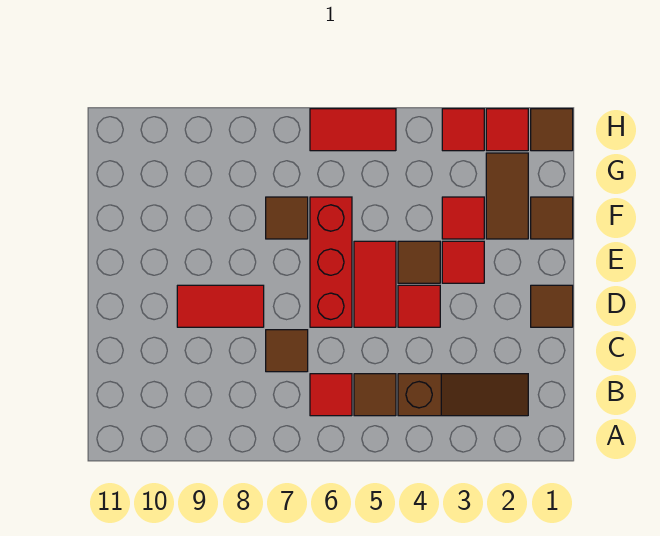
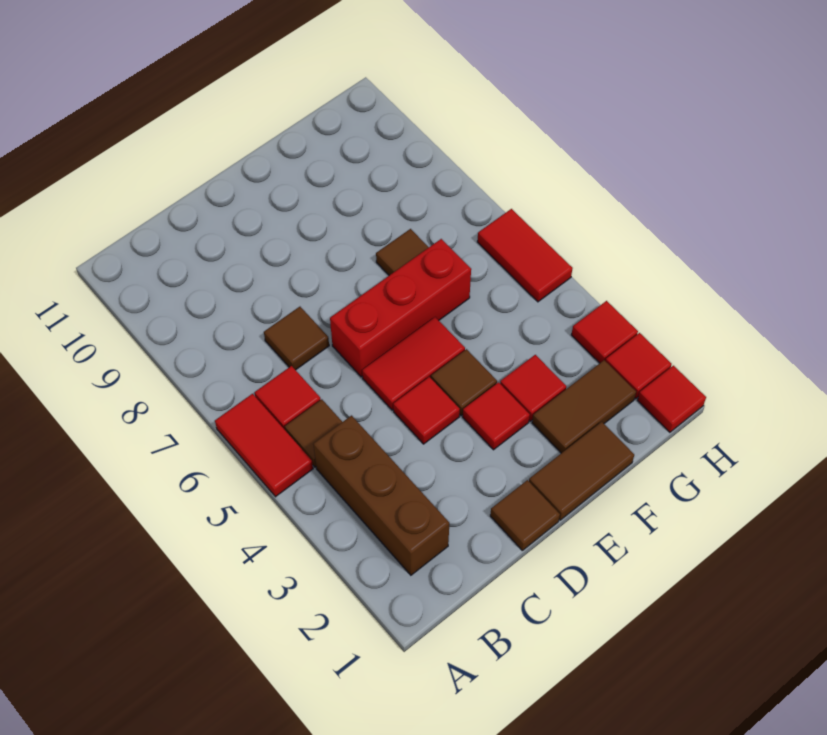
brown 1x3 slope [398,374,528,416] -> brown 1x3 brick [313,416,449,575]
red 1x2 tile [177,285,264,327] -> red 1x2 tile moved to [215,394,313,497]
brown 1x1 tile [531,197,573,239] -> brown 1x2 tile [529,422,634,520]
brown 1x1 tile [531,109,573,151] -> red 1x1 tile [637,366,706,432]

